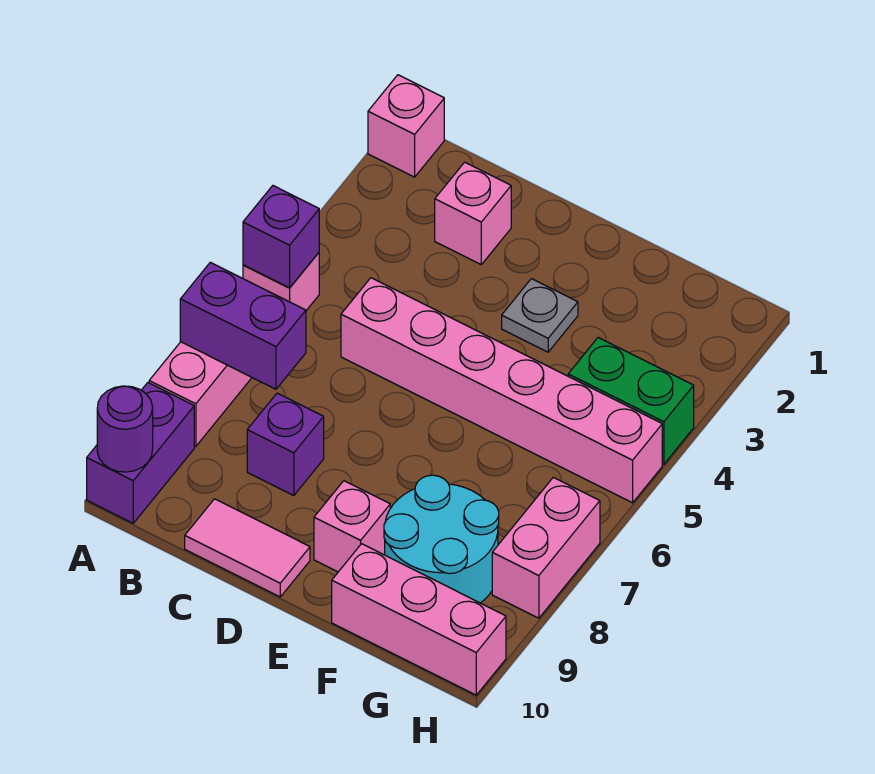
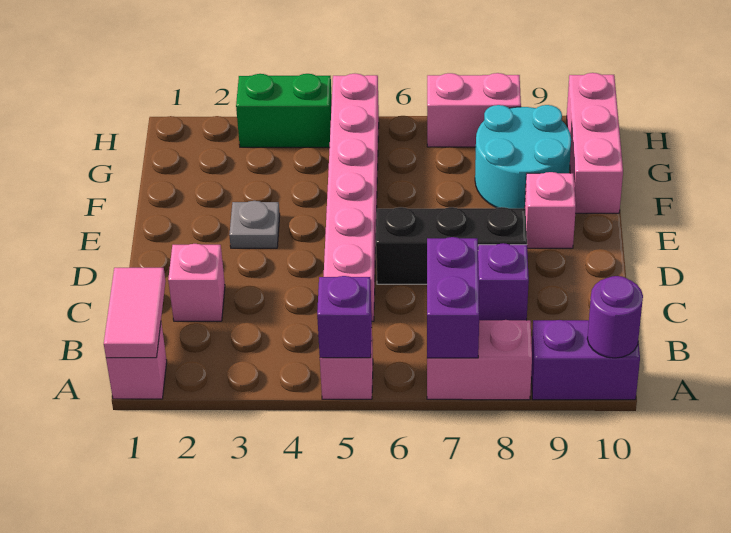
pink 1x2 tile [185,499,310,597] -> pink 1x2 tile moved to [104,268,166,358]
none -> black 1x3 brick [376,207,527,284]
green 1x2 brick [568,338,694,464] -> green 1x2 brick turned to [236,74,332,147]

